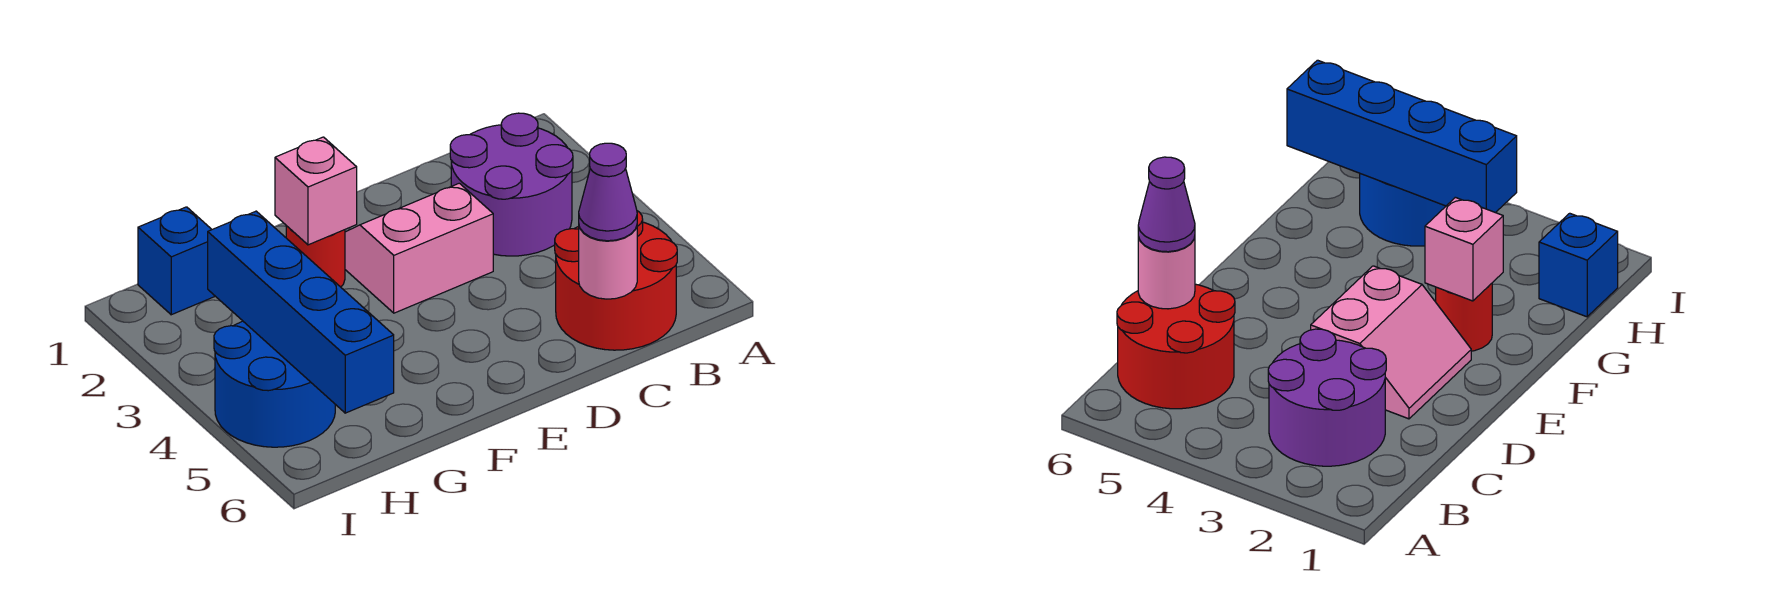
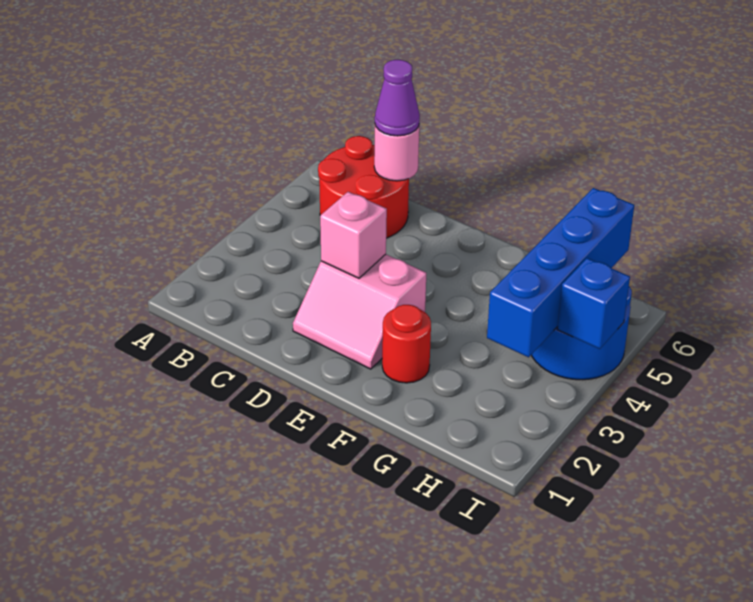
purple 2x2 round brick [450,113,573,256] -> none
pink 1x1 brick [275,137,357,245] -> pink 1x1 brick moved to [320,192,387,278]
blue 1x1 brick [138,207,215,315] -> blue 1x1 brick moved to [557,258,630,349]

